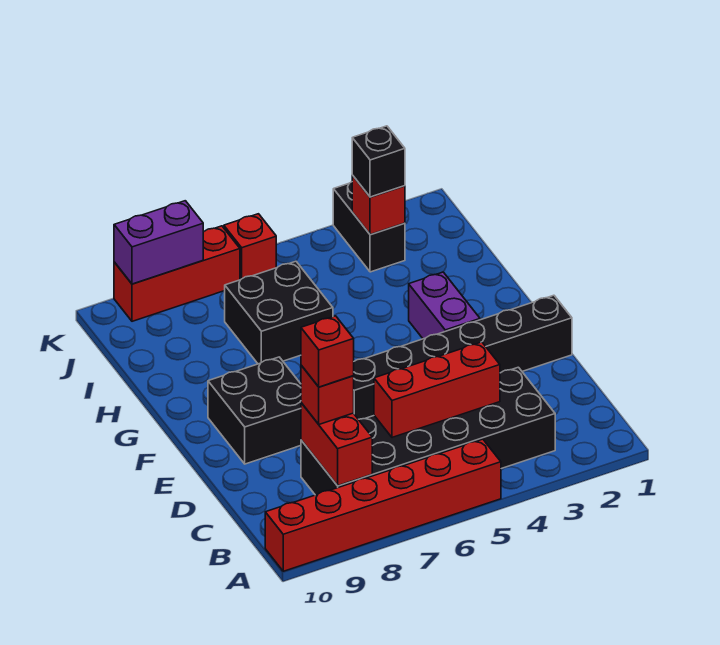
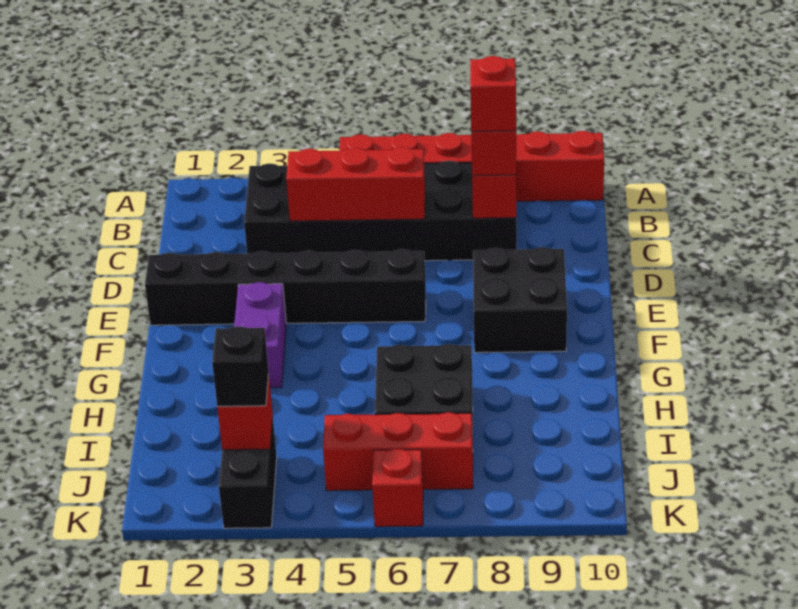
red 1x3 brick [114,226,240,321] -> red 1x3 brick moved to [323,412,473,491]
purple 1x2 brick [114,201,203,284] -> none

